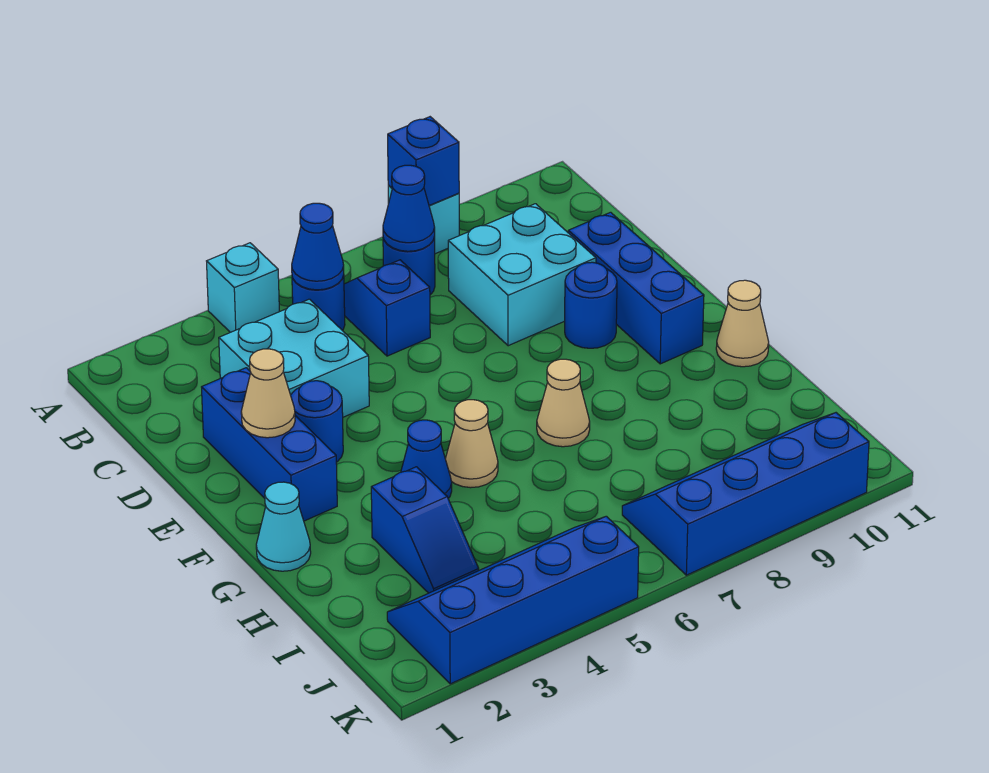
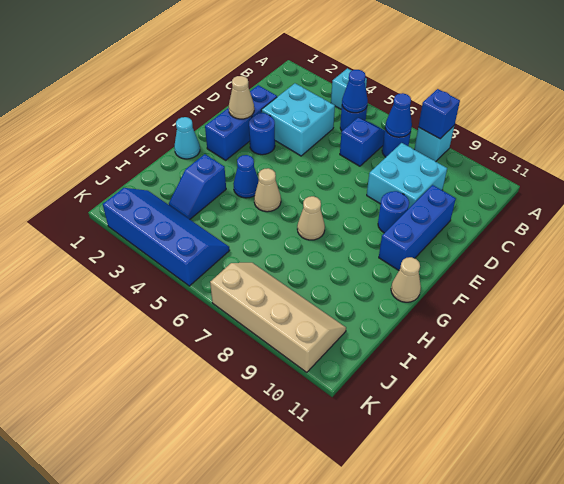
blue 2x4 slope [622,413,869,575] -> tan 2x4 slope [210,263,346,372]

